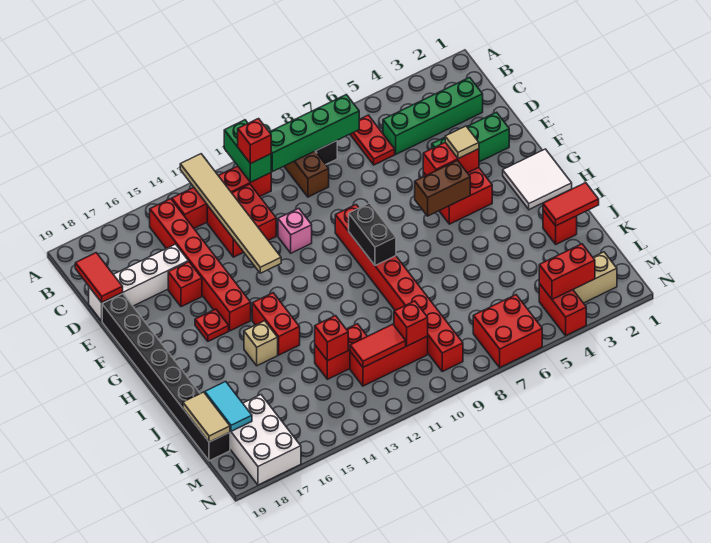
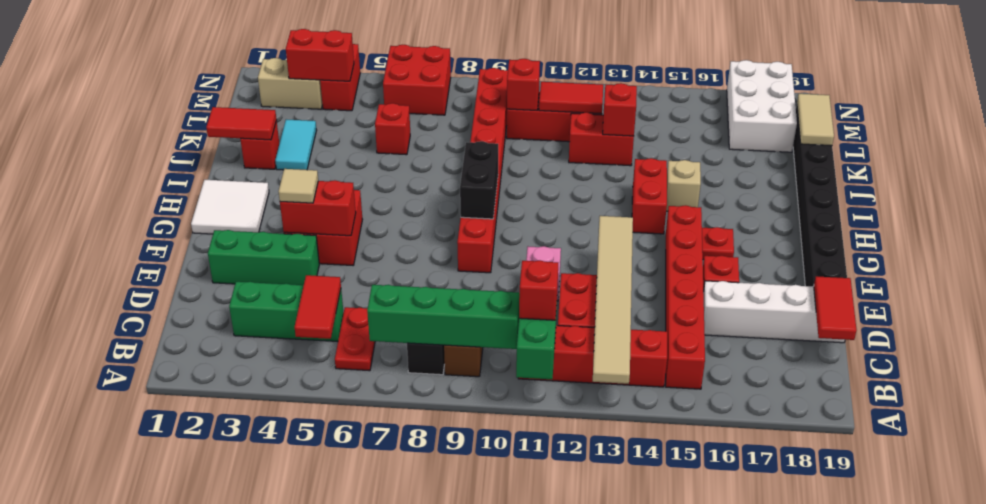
none -> red 1x2 tile [295,275,341,339]
green 1x4 brick [383,77,483,154] -> green 1x3 brick [229,282,344,341]
brown 1x2 brick [415,160,470,216] -> none
none -> red 1x1 brick [375,103,410,155]
cyan 1x2 tile [205,381,252,431] -> cyan 1x2 tile moved to [275,119,317,170]

